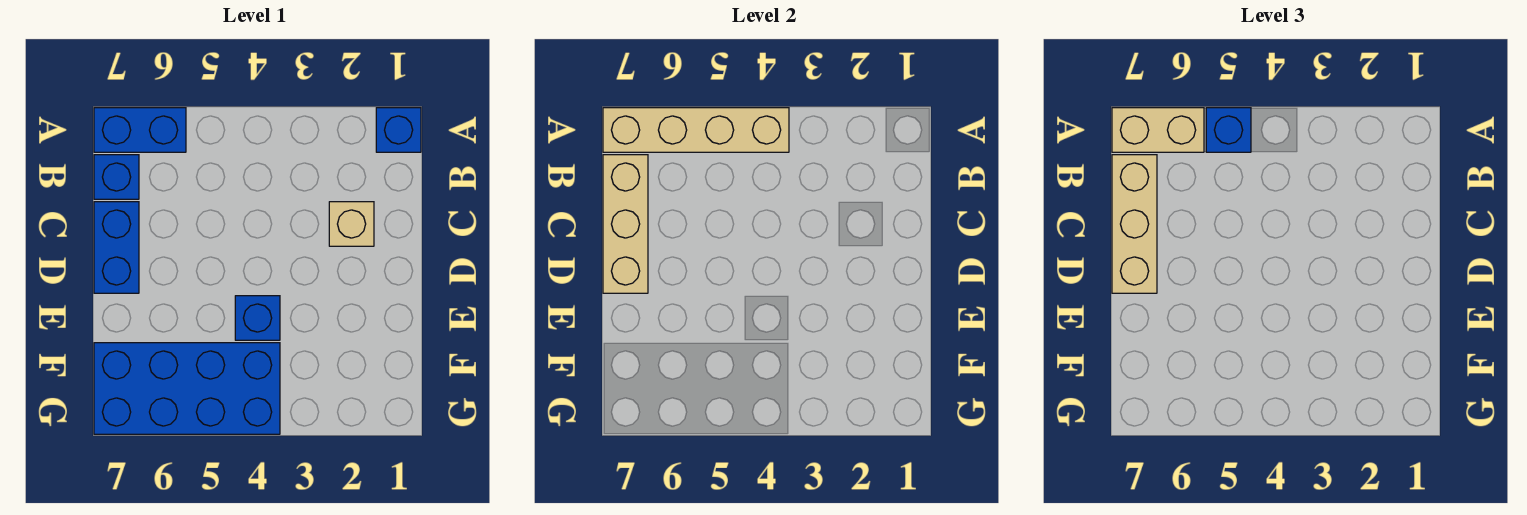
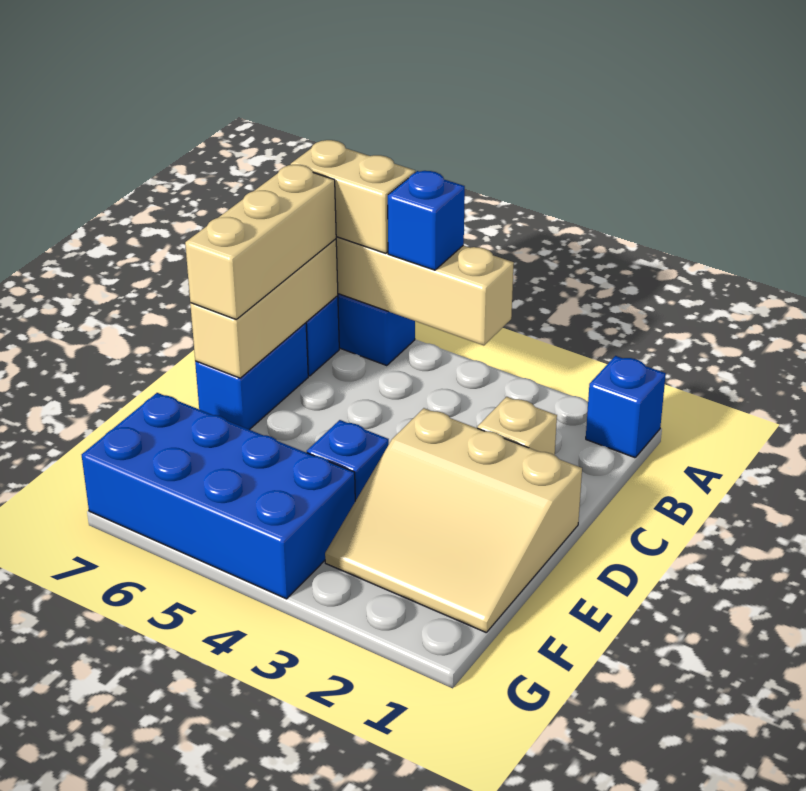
none -> tan 3x3 slope [325,408,582,632]

